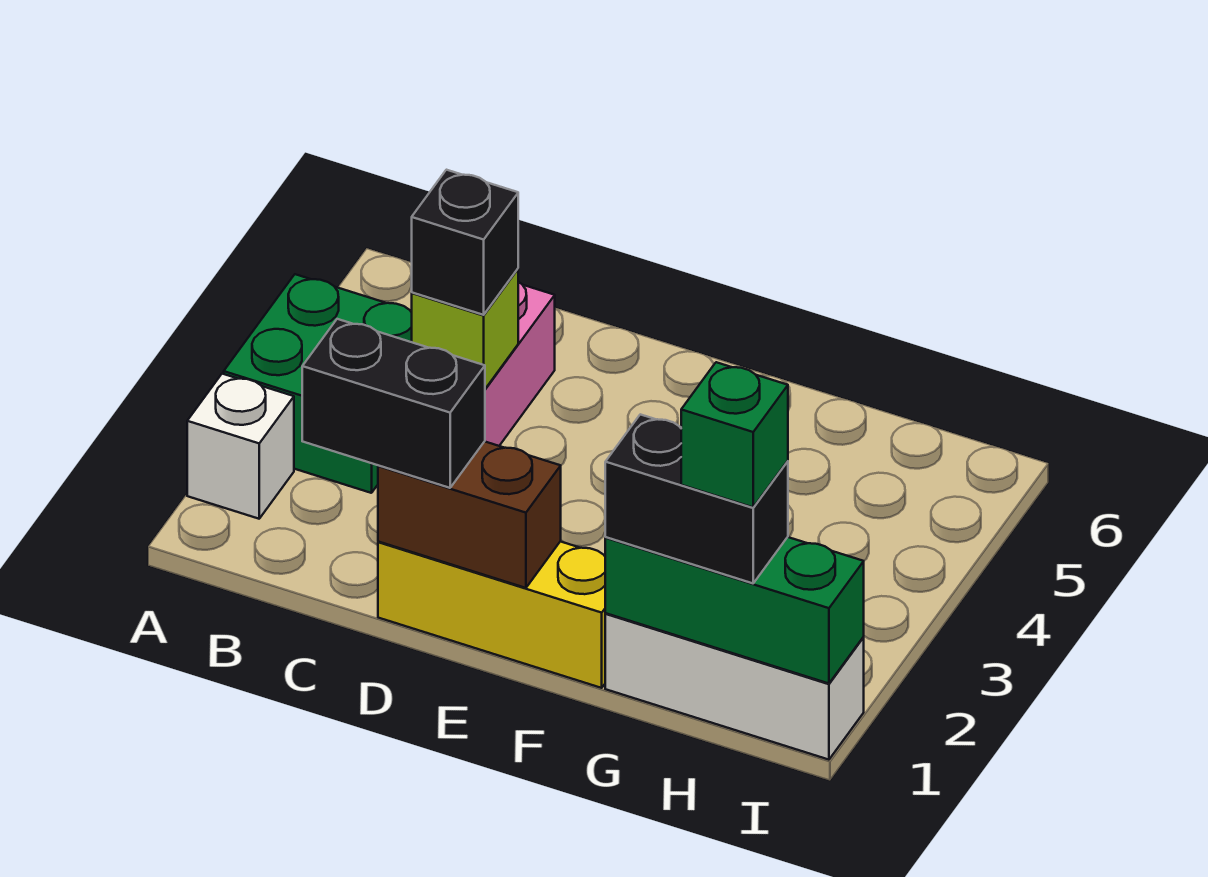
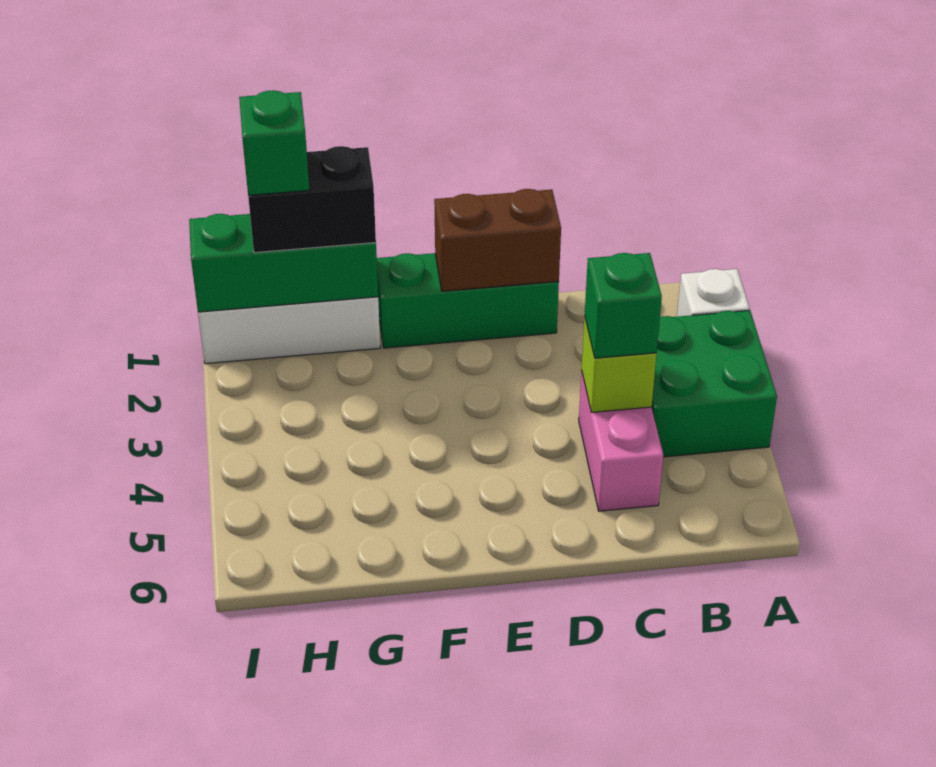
black 1x2 brick [302,319,485,488] -> none
black 1x1 brick [412,170,518,315] -> green 1x1 brick [585,253,662,358]
yellow 1x3 brick [378,541,606,688] -> green 1x3 brick [377,253,559,348]

